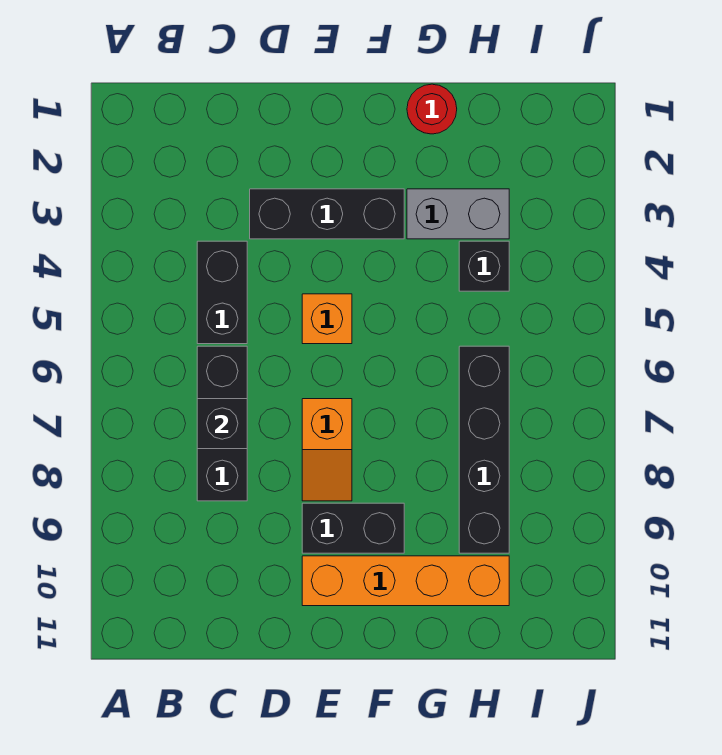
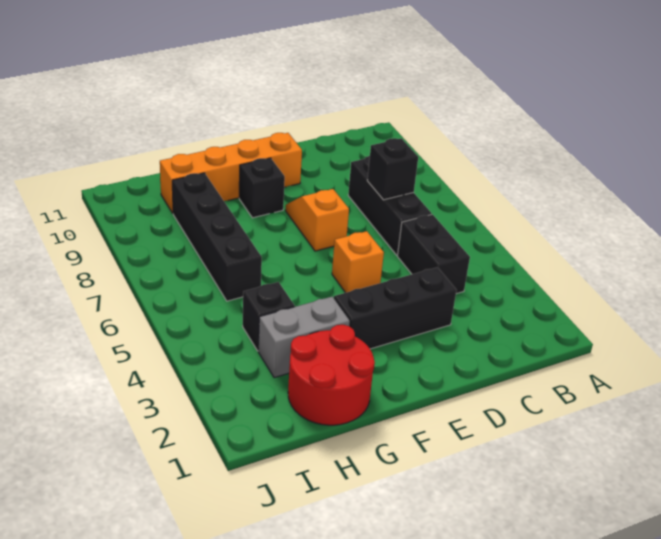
black 1x2 brick [302,503,404,553] -> black 1x1 brick [239,158,285,218]
red 1x1 round brick [407,84,457,134] -> red 2x2 round brick [288,325,375,425]

